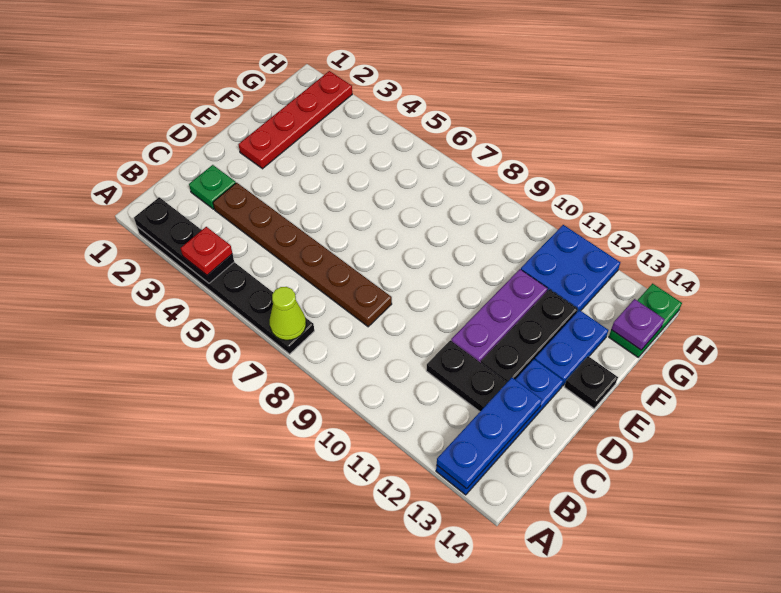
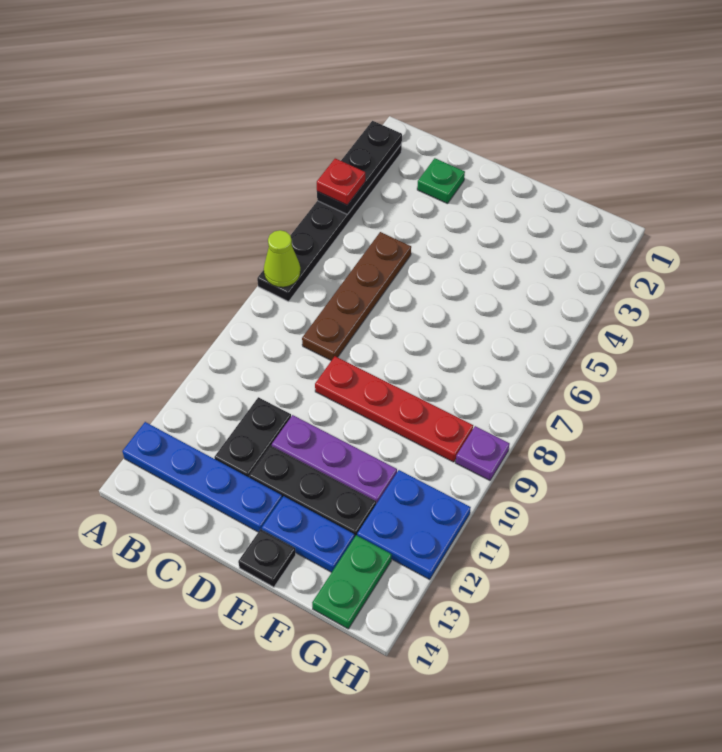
blue 1x3 plate [437,378,542,489] -> none
brown 1x6 plate [213,183,392,327] -> brown 1x4 plate [302,232,411,361]
red 1x4 plate [238,71,352,169] -> red 1x4 plate moved to [315,356,473,462]
green 1x2 plate [609,284,682,357] -> green 1x2 plate turned to [312,535,392,629]
purple 1x1 plate [611,299,664,350] -> purple 1x1 plate moved to [456,426,510,480]

